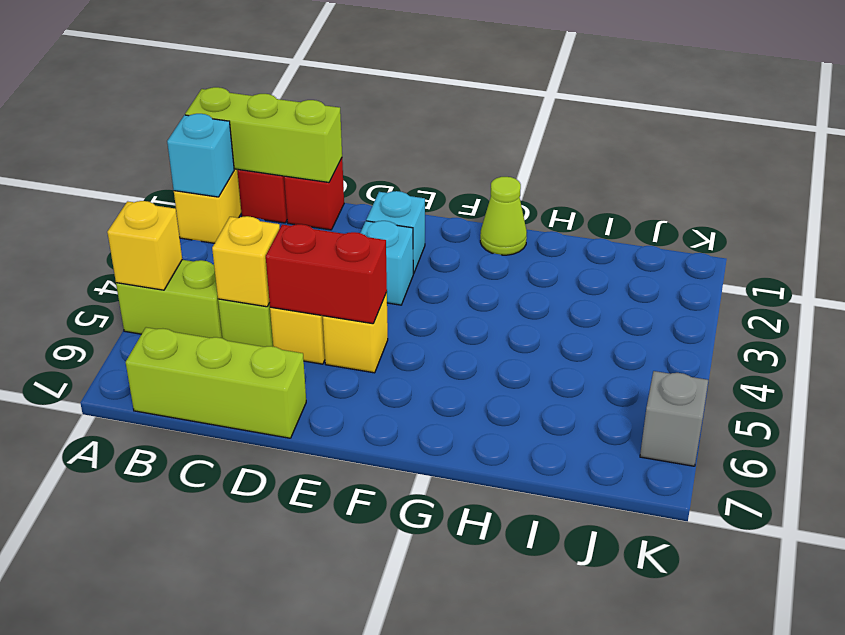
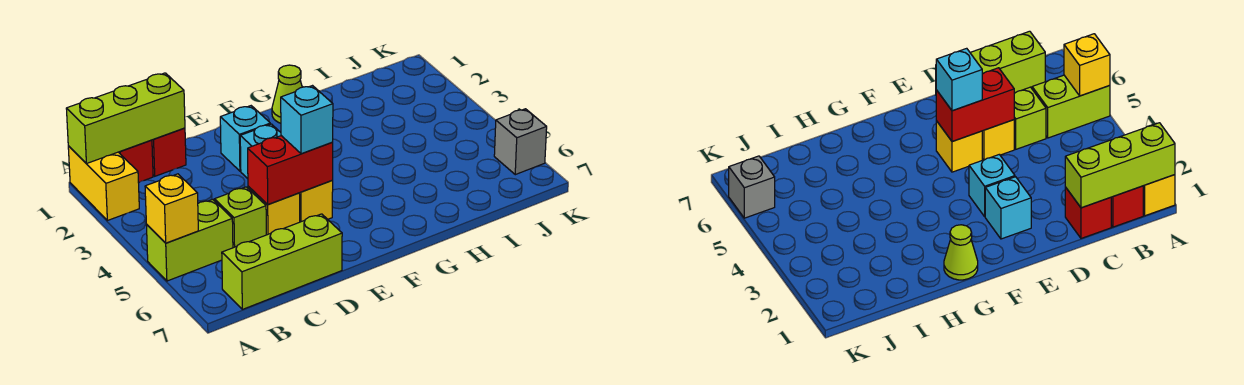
cyan 1x1 brick [167,114,234,197] -> cyan 1x1 brick moved to [281,86,333,154]
yellow 1x1 brick [212,216,280,307] -> none

